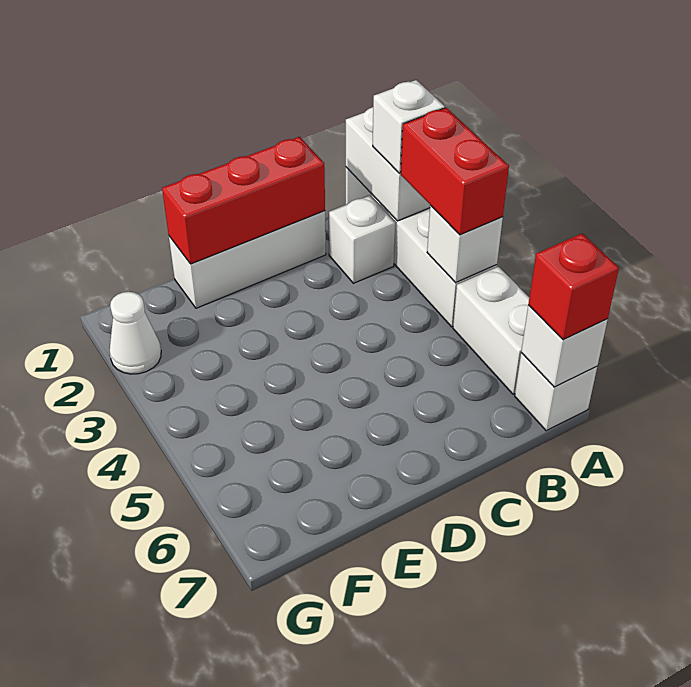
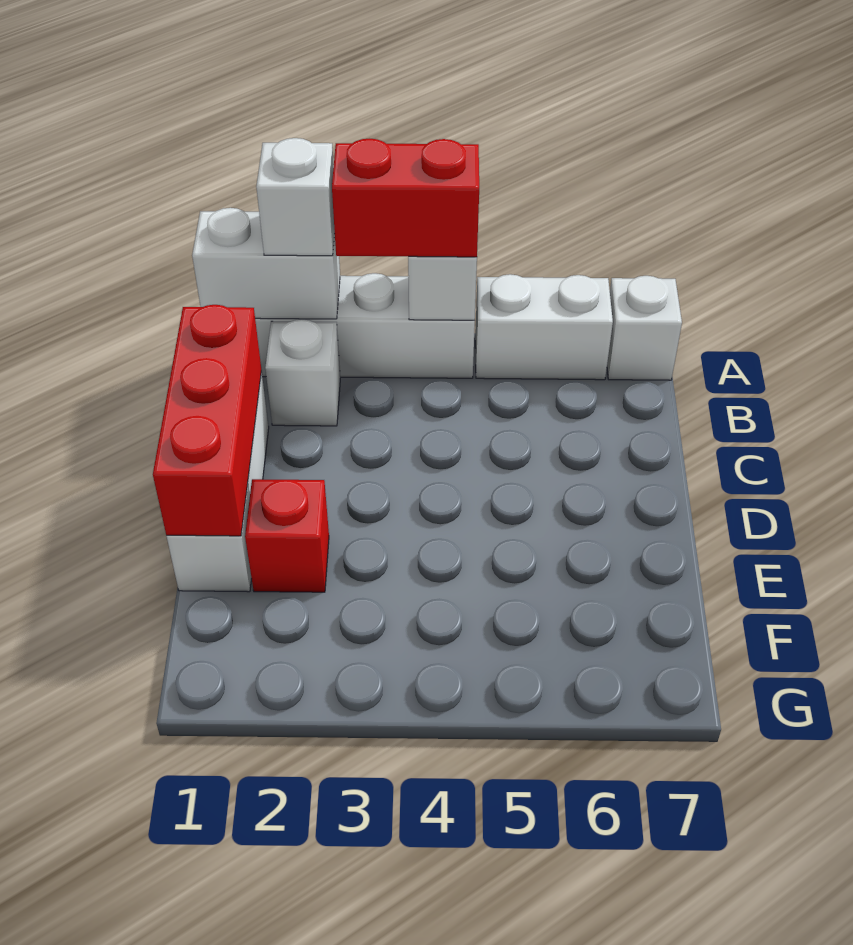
white 1x1 brick [521,305,608,387] -> none
red 1x1 brick [528,234,619,340] -> red 1x1 brick moved to [245,479,329,592]
white 1x1 cone [110,292,161,374] -> none

